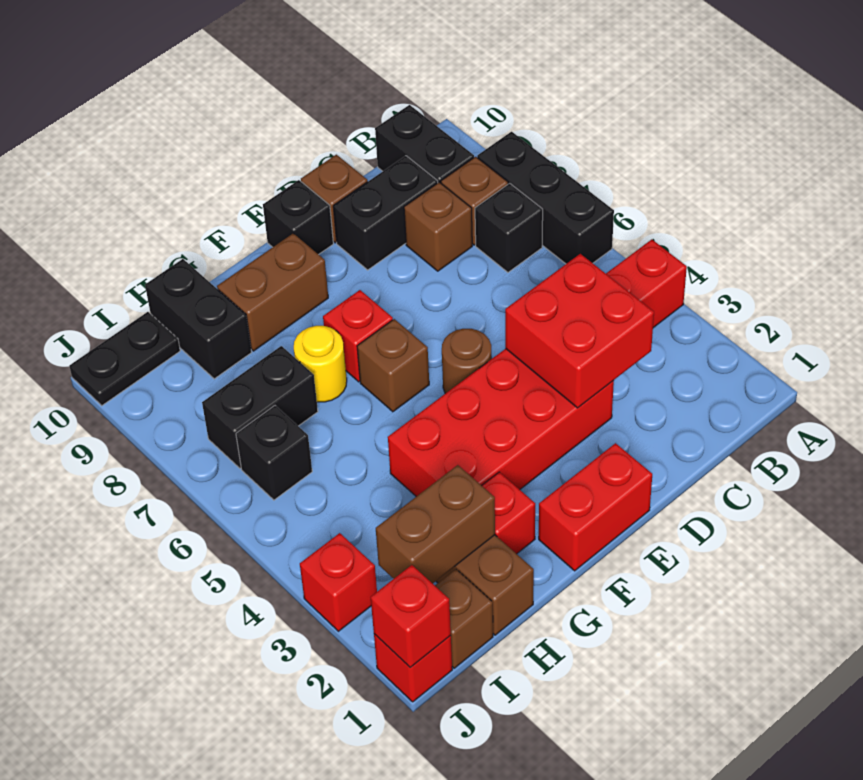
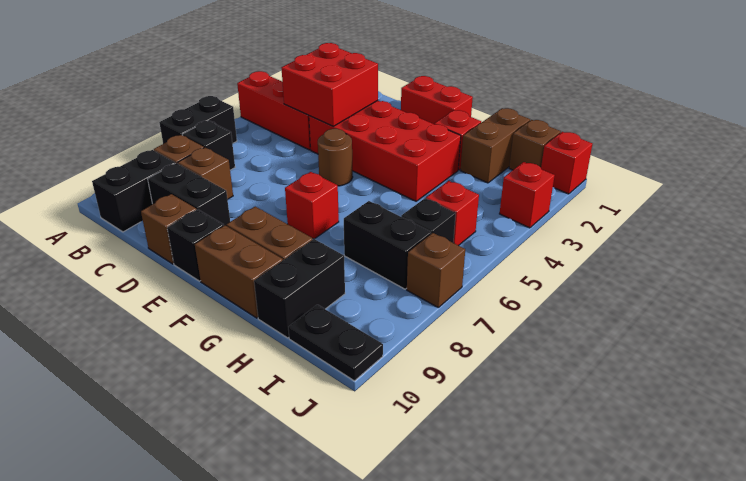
black 1x3 brick [477,132,614,264] -> black 1x2 brick [159,96,237,144]
brown 1x1 brick [357,319,429,412] -> brown 1x1 brick moved to [407,233,465,307]
yellow 1x1 round brick [294,326,347,402] -> none
brown 1x2 brick [376,465,495,584] -> brown 1x2 brick moved to [195,225,283,318]
red 1x1 brick [371,565,451,667] -> red 1x1 brick moved to [426,181,479,246]

